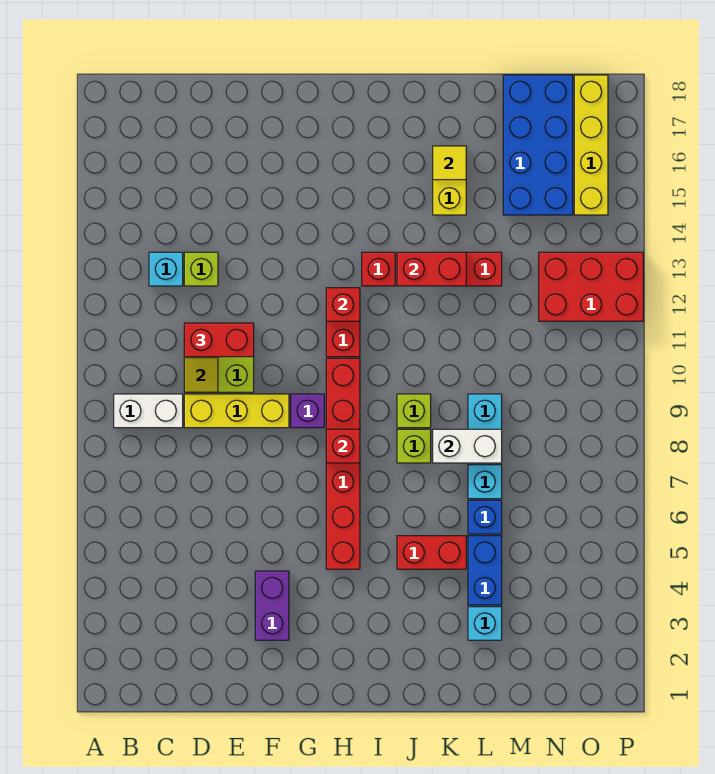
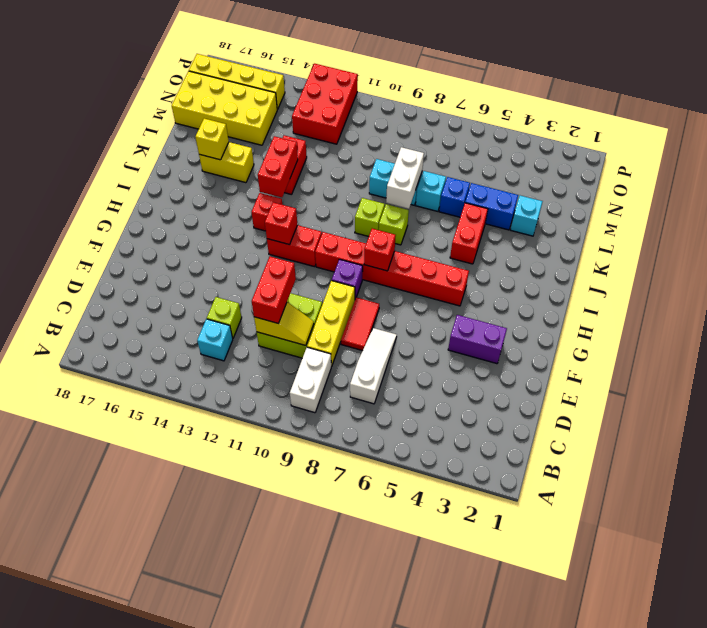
none -> white 1x3 slope [350,328,397,404]
none -> red 1x2 tile [341,297,379,351]
yellow 1x1 tile [433,146,466,180] -> yellow 1x1 brick [196,119,229,160]
blue 2x4 brick [503,75,573,215] -> yellow 2x4 brick [172,71,277,145]

